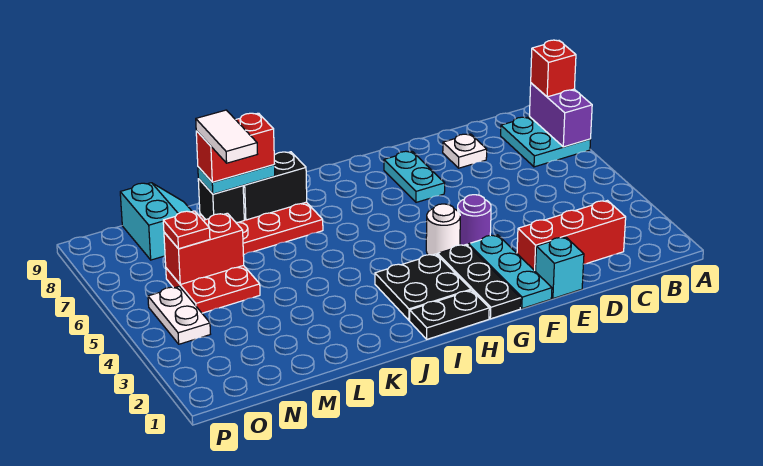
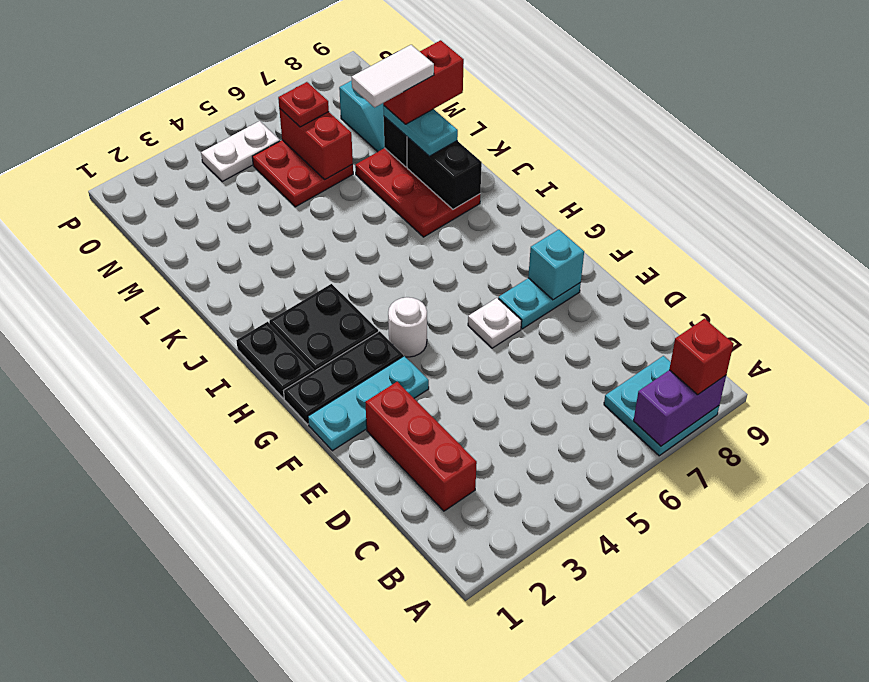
white 1x1 plate [443,134,487,168] -> white 1x1 plate moved to [468,298,522,348]
cyan 1x1 brick [536,237,584,298] -> cyan 1x1 brick moved to [528,229,584,300]
purple 1x1 round brick [458,195,491,245] -> none
red 1x2 brick [196,113,274,182] -> red 1x2 brick turned to [383,40,464,124]

